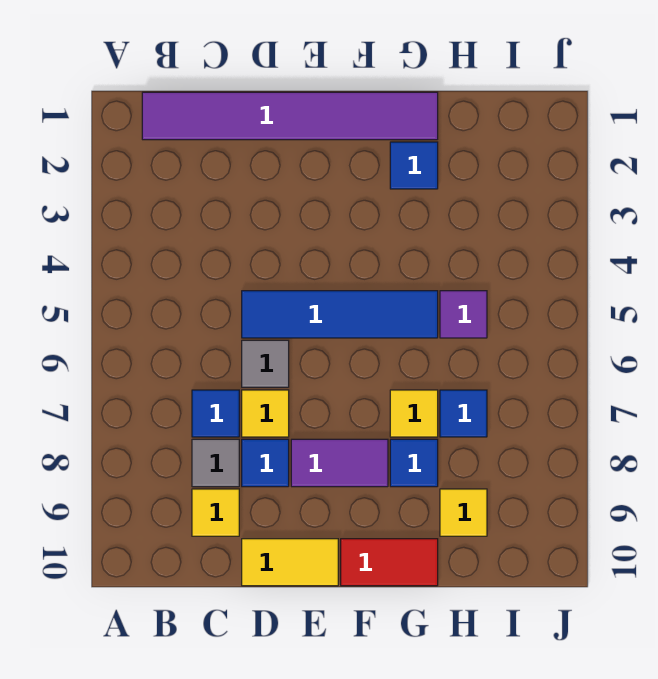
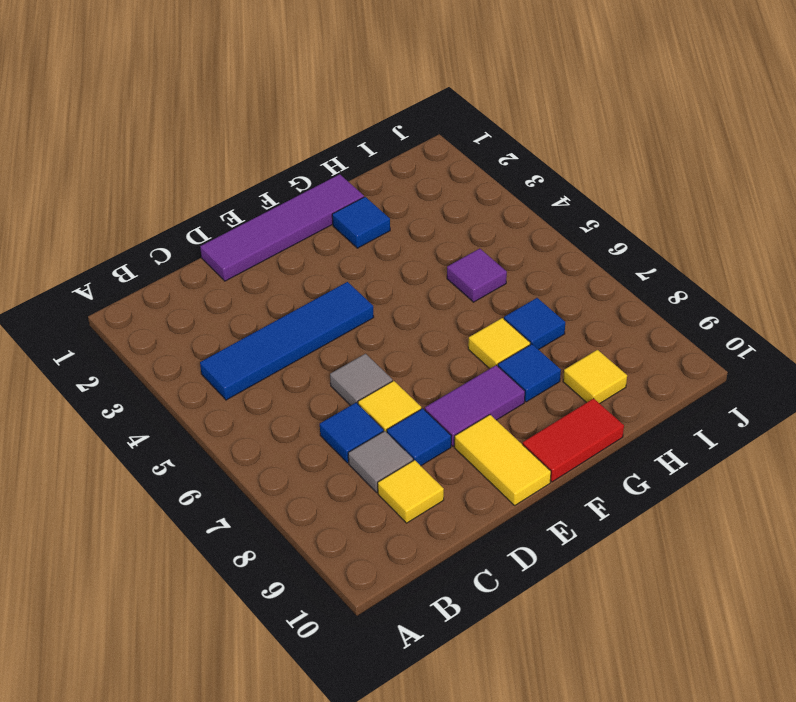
purple 1x6 tile [142,92,438,140] -> purple 1x4 tile [200,174,364,281]
blue 1x4 tile [242,291,438,338] -> blue 1x4 tile moved to [200,282,374,400]
yellow 1x2 tile [242,539,338,586] -> yellow 1x2 tile turned to [454,415,551,505]

